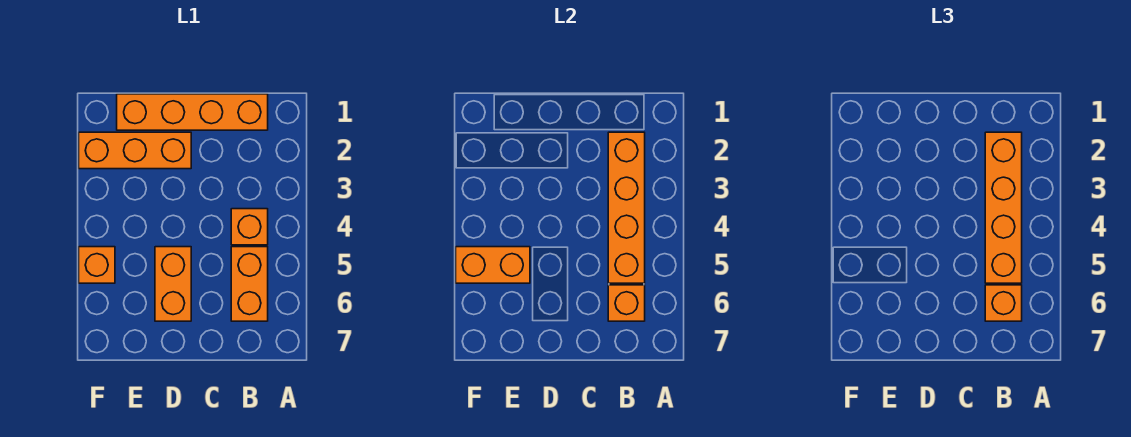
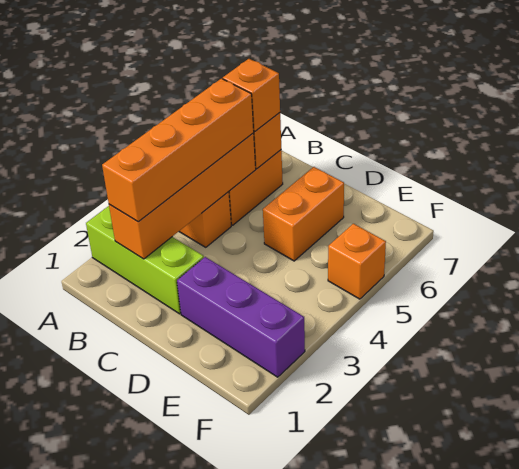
none -> lime 1x3 brick [86,206,204,314]
orange 1x4 brick [117,94,268,130] -> none
orange 1x3 brick [79,132,191,169] -> purple 1x3 brick [177,257,305,377]
orange 1x2 brick [456,247,530,283] -> none

